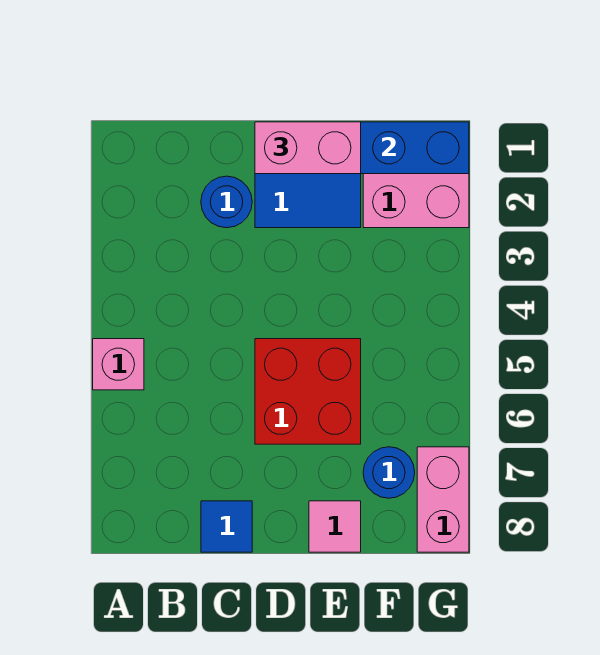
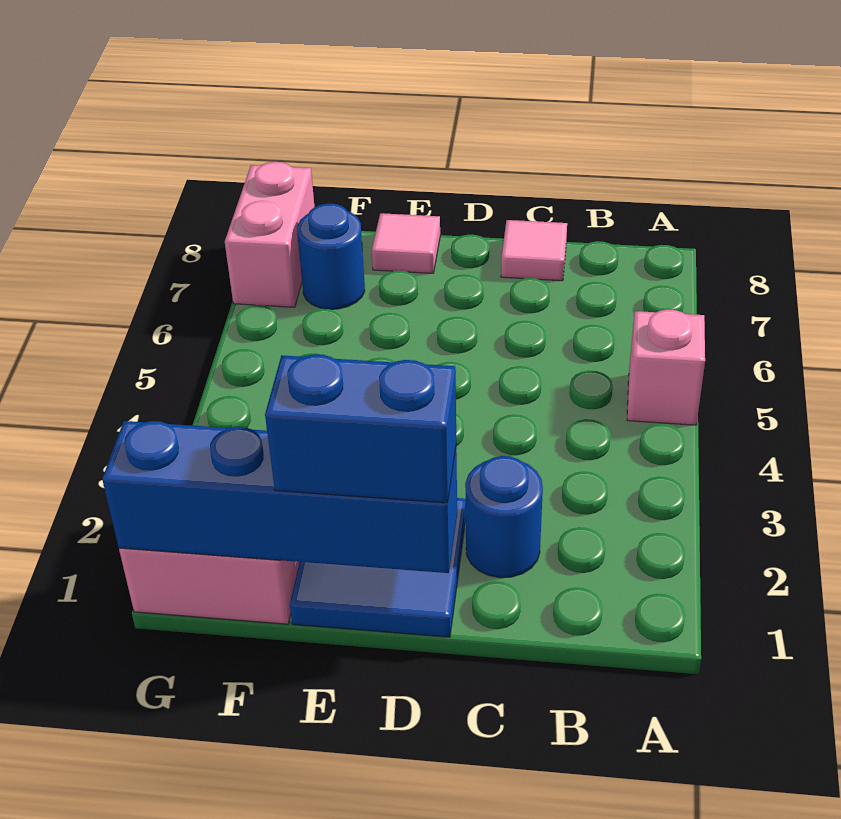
blue 1x1 tile [201,501,252,552] -> pink 1x1 tile [501,220,567,281]
pink 1x2 brick [255,122,361,174] -> blue 1x2 brick [265,354,456,503]
red 2x2 brick [255,339,361,444] -> none

